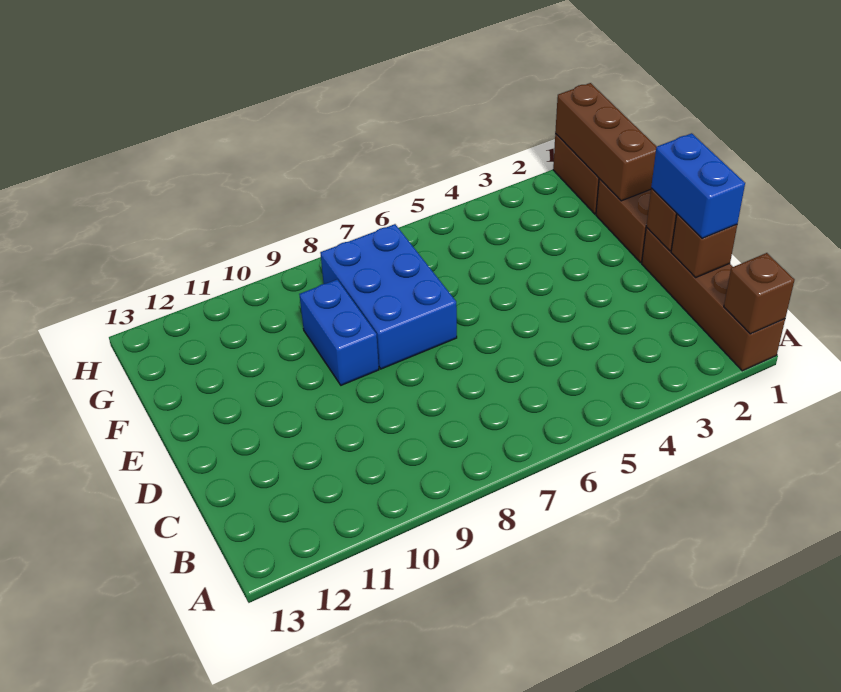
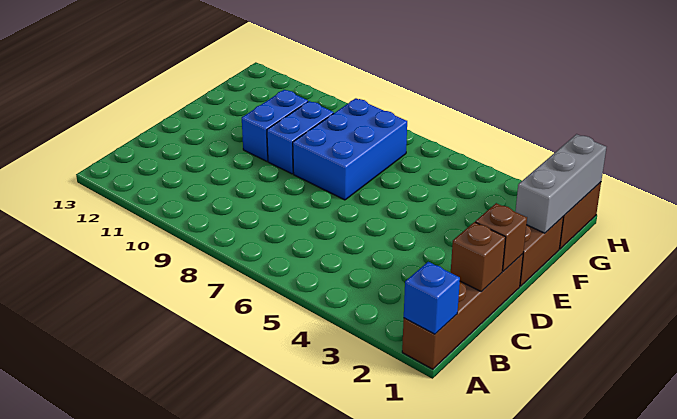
brown 1x1 brick [724,253,794,334] -> blue 1x1 brick [404,262,460,334]
blue 1x2 brick [651,133,745,238] -> blue 1x2 brick moved to [242,90,308,161]
brown 1x3 brick [555,83,657,201] -> grey 1x3 brick [515,134,606,233]

